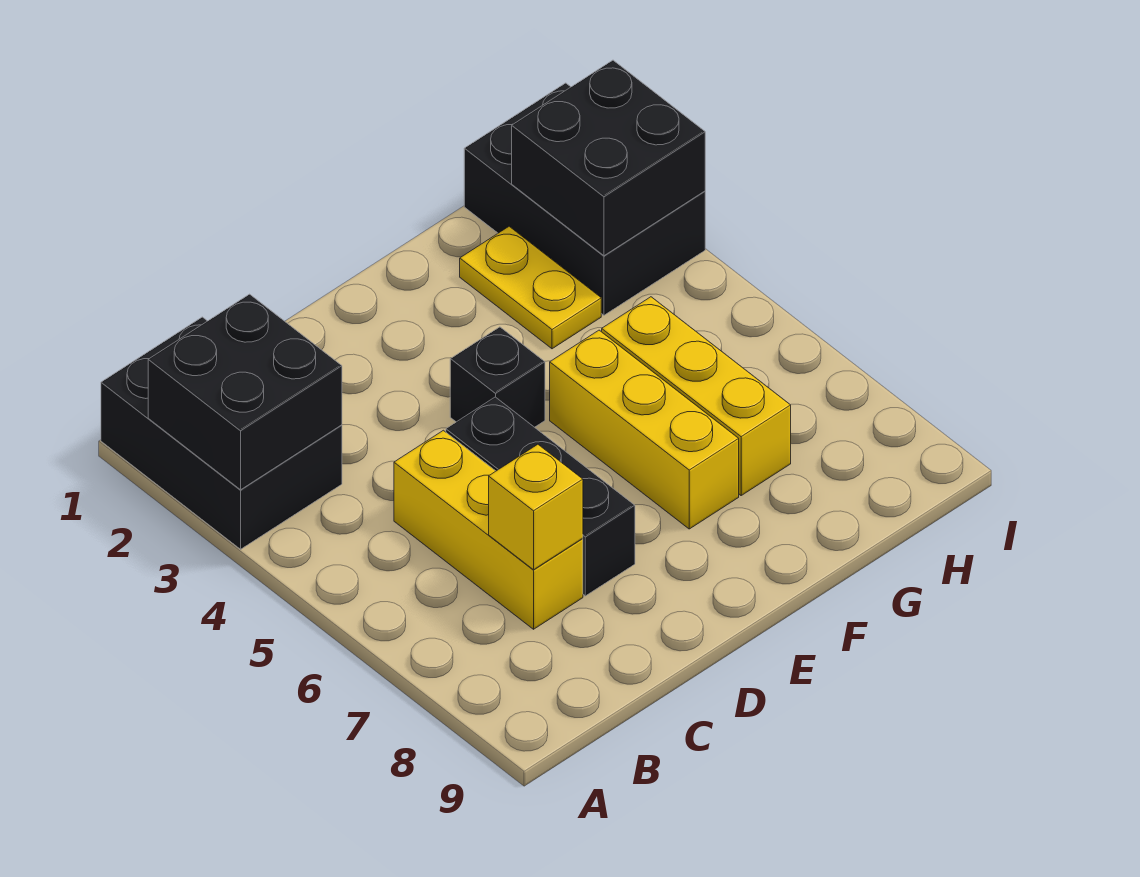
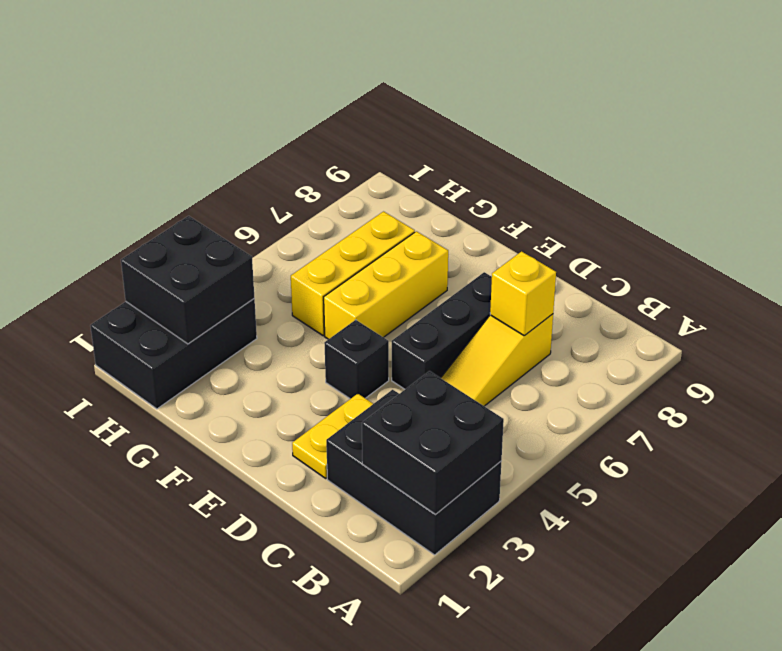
black 2x3 brick [101,317,342,549] -> black 2x3 brick turned to [326,390,502,555]
yellow 1x3 brick [394,430,583,629] -> yellow 1x3 slope [441,314,553,406]
yellow 1x2 plate [460,226,601,349] -> yellow 1x2 plate moved to [292,394,373,478]

